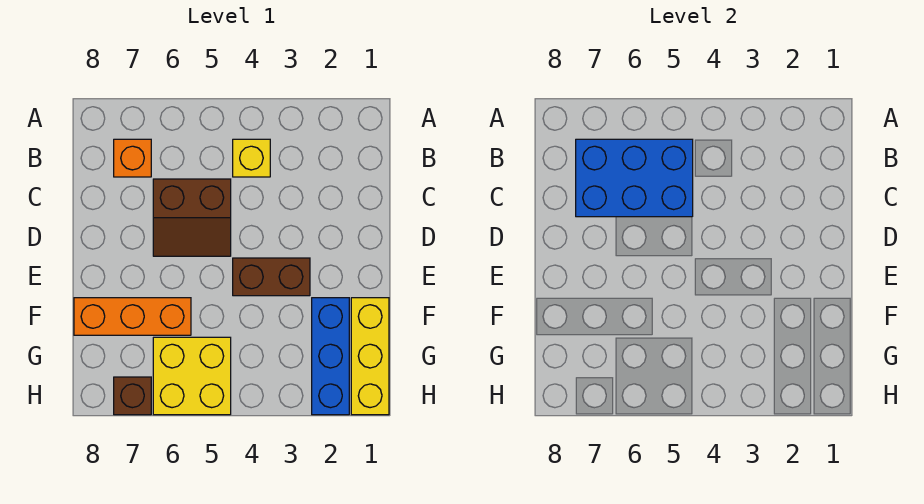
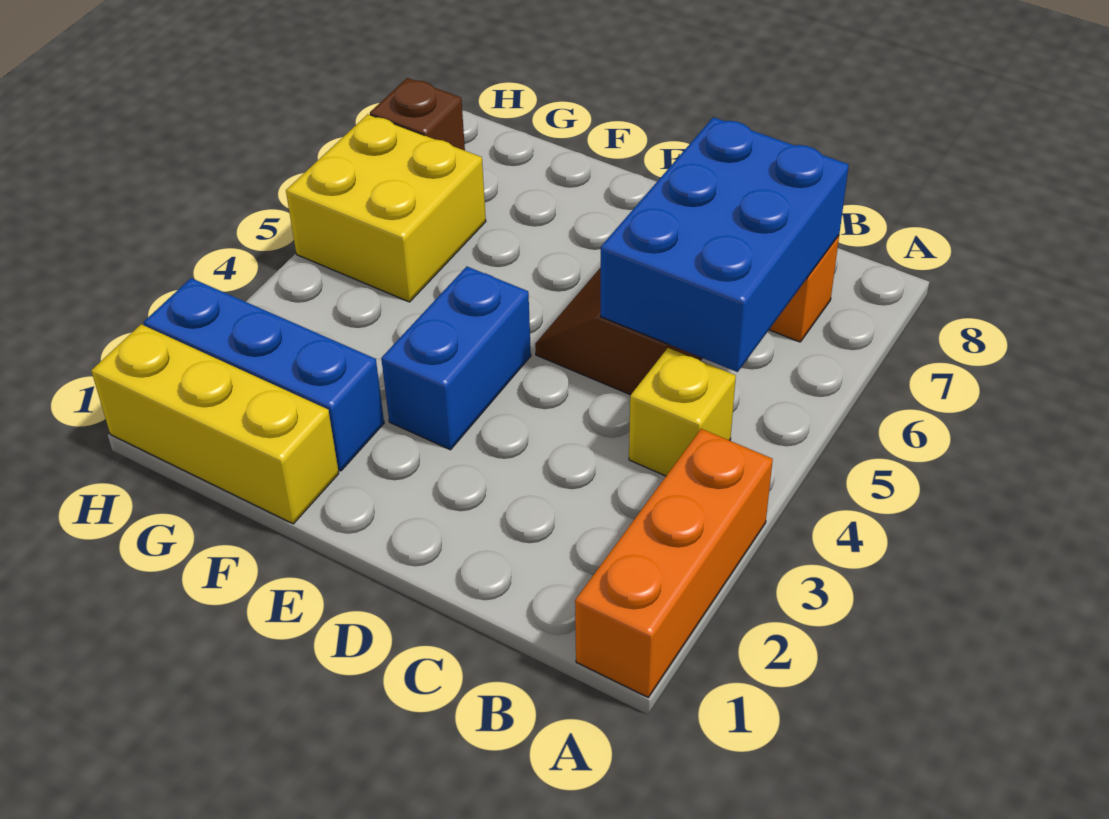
brown 1x2 brick [233,258,310,296] -> blue 1x2 brick [381,267,531,450]
orange 1x3 brick [74,298,191,335] -> orange 1x3 brick moved to [575,429,773,697]

